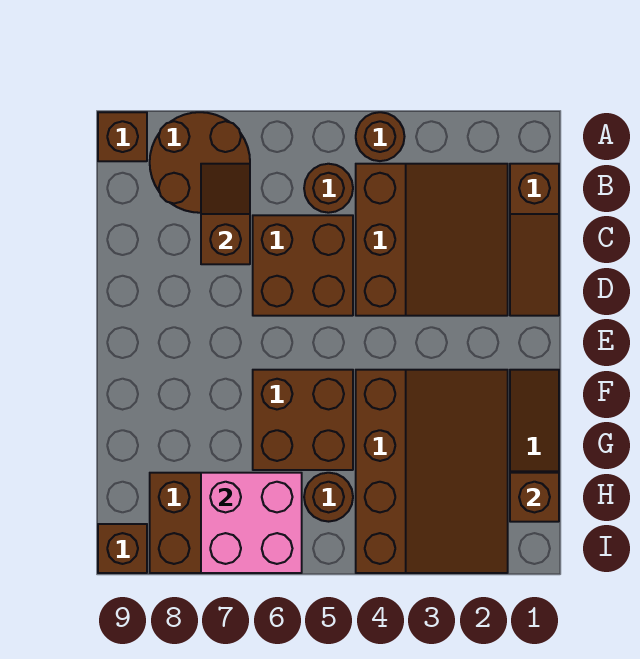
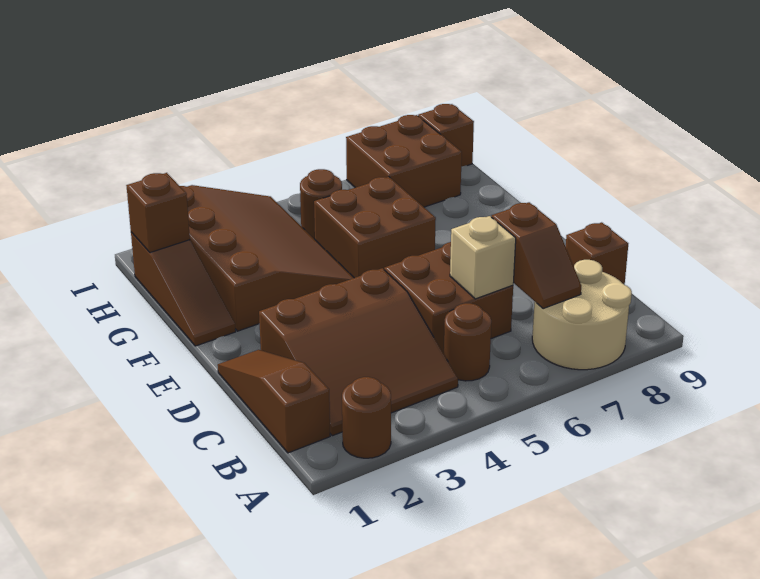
brown 1x1 round brick [356,112,405,161] -> brown 1x1 round brick moved to [342,377,391,458]
brown 2x2 round brick [150,112,250,213] -> tan 2x2 round brick [532,260,632,370]
brown 1x1 brick [98,112,147,161] -> brown 1x1 brick moved to [566,222,628,285]
brown 3x3 slope [356,164,508,316] -> brown 3x3 slope turned to [259,268,458,436]
none -> tan 1x1 brick [450,216,516,299]
brown 3x4 slope [356,370,508,573] -> brown 3x4 slope turned to [180,185,354,331]
pink 2x2 brick [201,473,302,573] -> none

